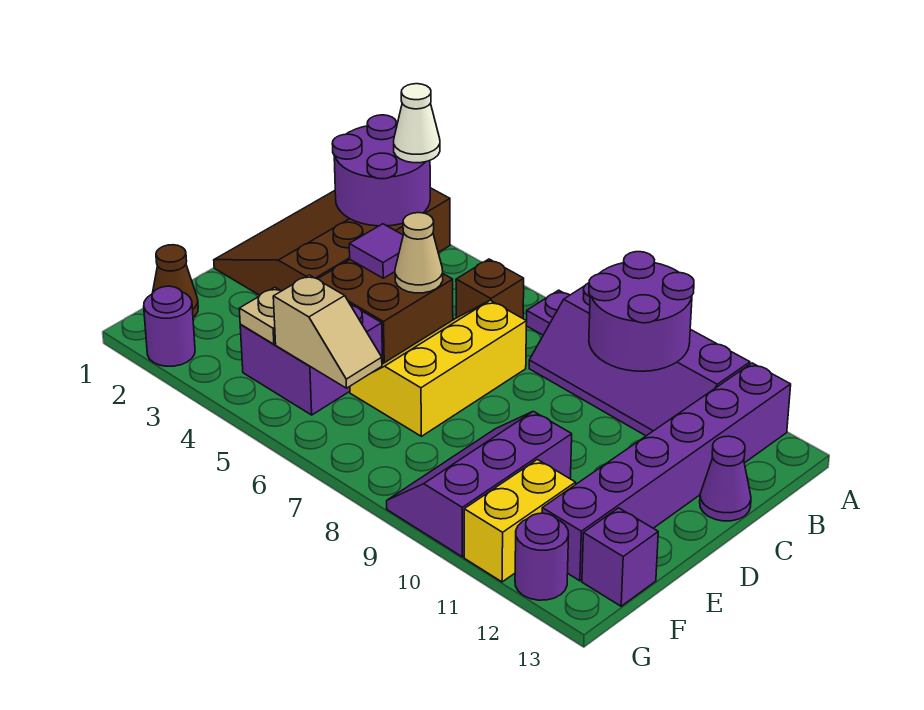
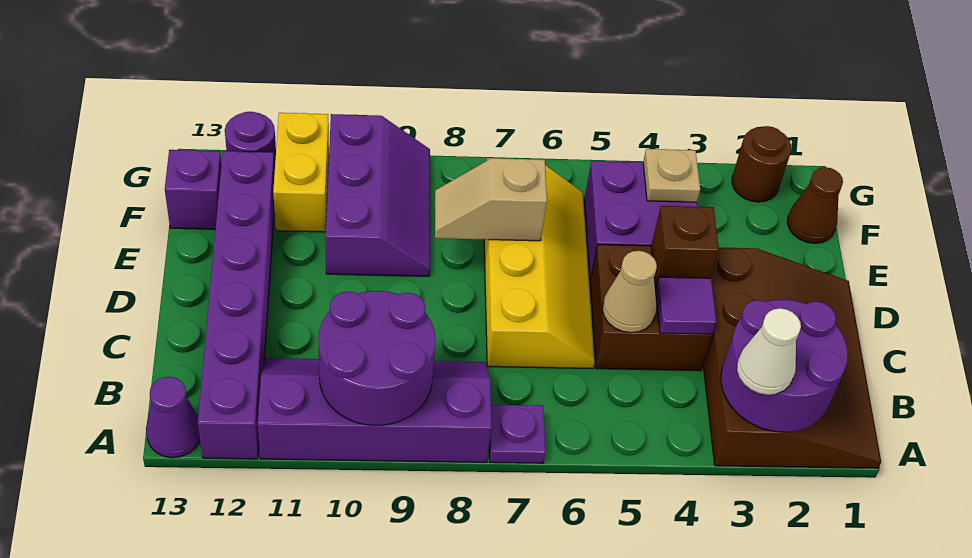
brown 1x1 brick [456,259,524,318] -> brown 1x1 brick moved to [651,206,719,287]
yellow 2x3 slope [350,300,527,436] -> yellow 2x4 slope [484,158,595,369]
purple 1x1 cone [700,436,751,521] -> purple 1x1 cone moved to [146,377,200,458]
tan 1x2 slope [273,275,382,388] -> tan 1x2 slope moved to [435,158,547,241]
purple 1x1 round brick [144,286,195,366] -> brown 1x1 round brick [732,126,791,202]

